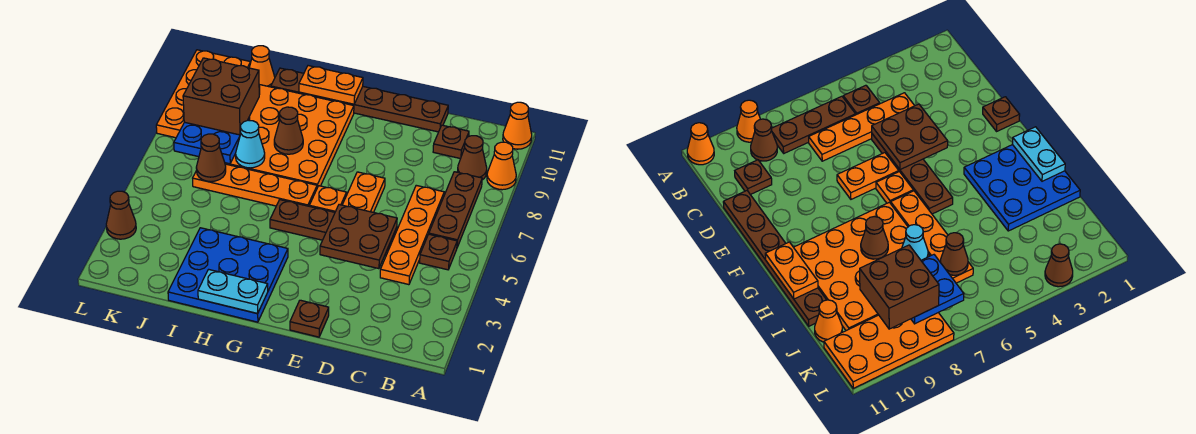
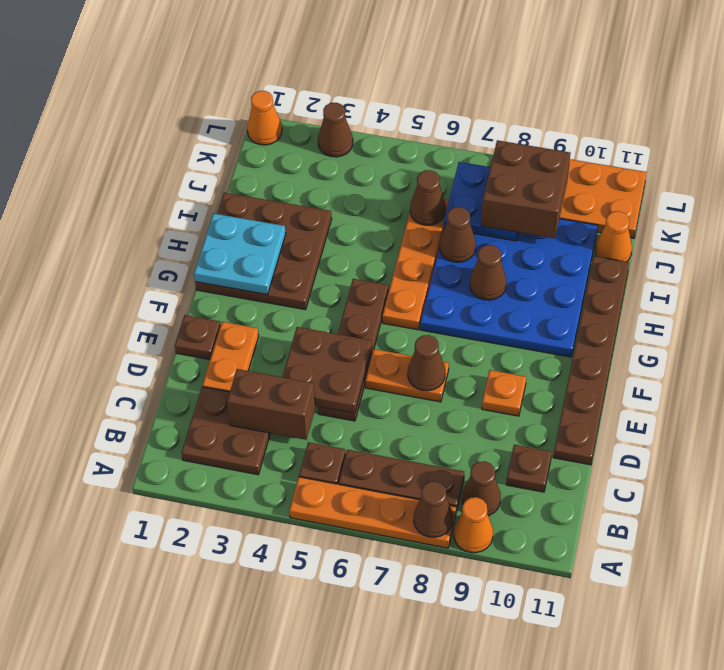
none -> brown 1x1 cone [414,482,453,537]
orange 1x1 cone [503,102,532,149] -> orange 1x1 cone moved to [247,91,282,145]
none -> brown 2x2 plate [181,387,270,475]
none -> brown 1x2 brick [227,369,315,440]
orange 1x4 plate [380,185,444,285] -> orange 1x4 plate moved to [289,477,456,548]
none -> brown 1x1 cone [408,335,445,391]
orange 1x1 plate [309,186,347,212] -> orange 1x1 plate moved to [482,370,526,416]
blue 3x3 plate [168,228,288,322] -> brown 3x3 plate [195,193,332,310]
cyan 1x2 plate [198,269,268,313] -> cyan 2x2 plate [194,213,286,294]
orange 4x4 plate [225,85,354,188] -> blue 4x4 plate [420,219,598,357]
orange 1x2 plate [299,66,363,104] -> orange 1x2 plate moved to [202,322,259,392]
cyan 1x1 cone [236,120,265,168] -> brown 1x1 cone [440,207,476,262]

